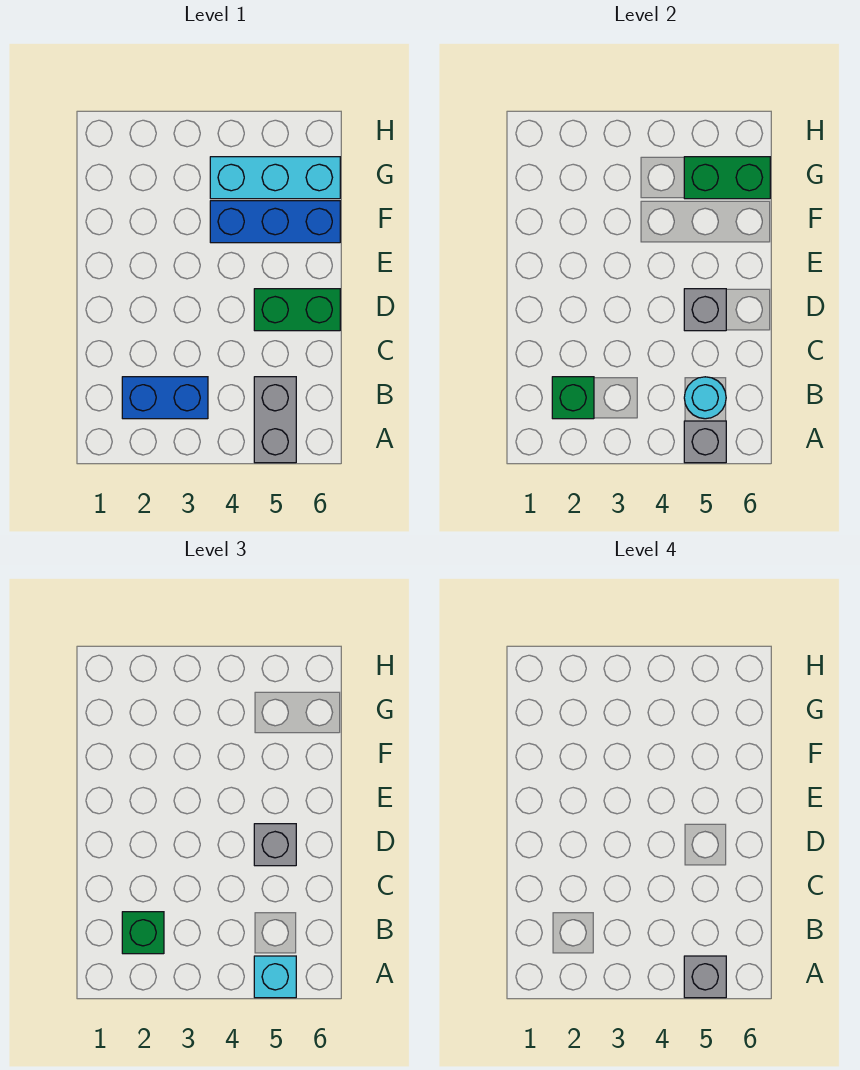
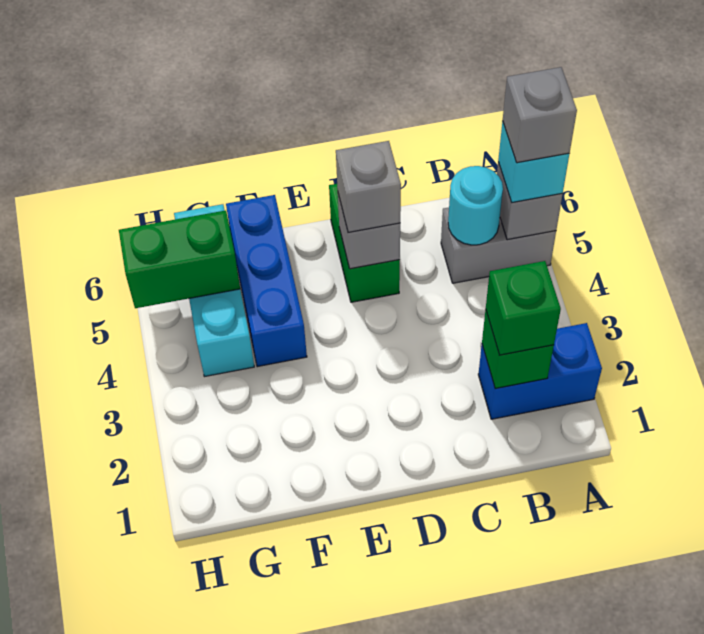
blue 1x2 brick [122,377,208,419] -> blue 1x2 brick turned to [478,323,602,419]
green 1x2 brick [684,157,770,199] -> green 1x2 brick turned to [119,210,240,308]

